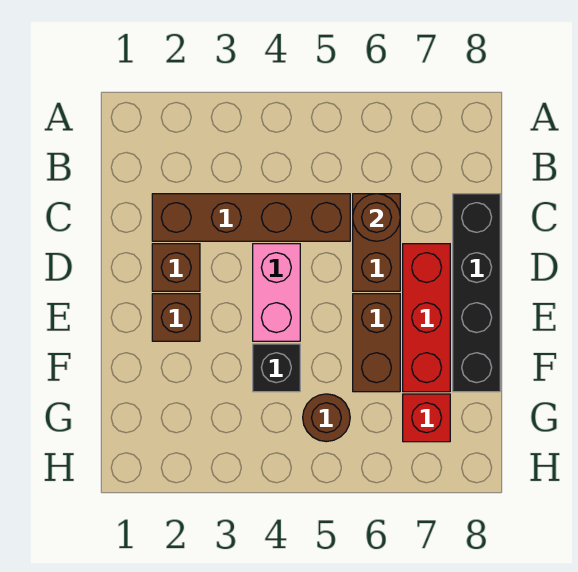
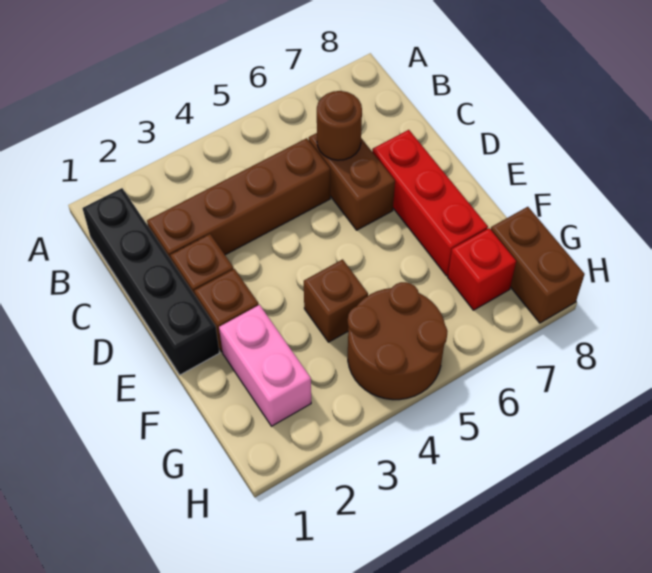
black 1x4 brick [453,194,500,392] -> black 1x4 brick moved to [83,188,219,375]
pink 1x2 brick [253,244,300,341] -> pink 1x2 brick moved to [219,305,311,426]
brown 1x2 brick [353,294,400,392] -> brown 1x2 brick moved to [491,207,585,323]
black 1x1 brick [253,344,300,392] -> brown 1x1 brick [304,259,368,342]
brown 1x1 round brick [303,394,350,442] -> brown 2x2 round brick [348,282,448,400]

